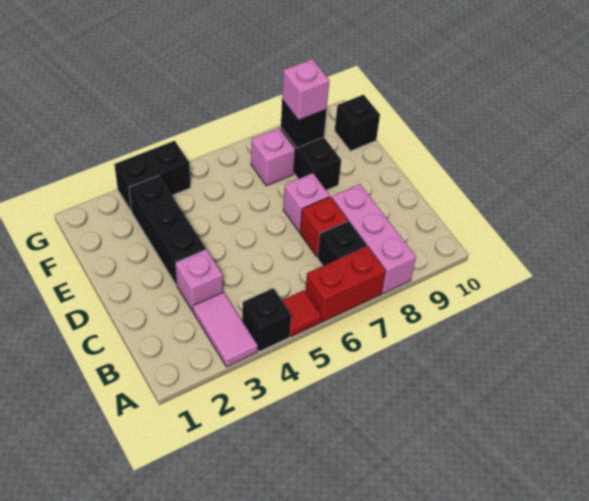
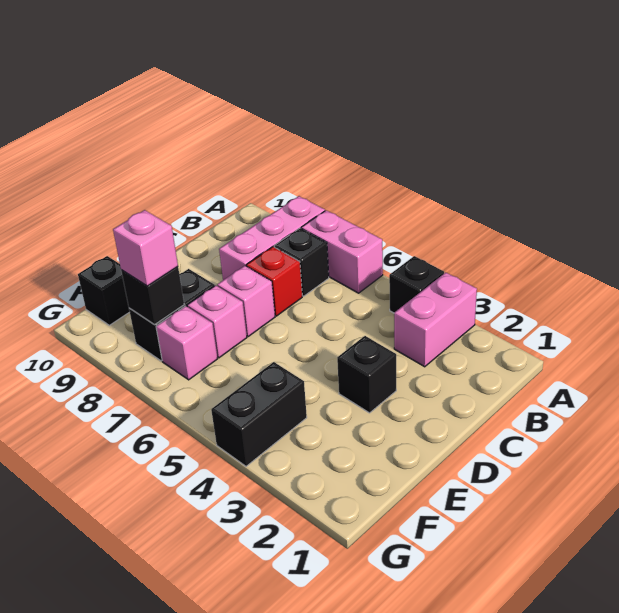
pink 1x2 tile [193,292,258,367] -> pink 1x2 brick [394,272,477,367]
red 1x1 tile [282,290,321,337] -> none
red 1x2 brick [305,246,386,322] -> pink 1x2 brick [301,210,383,293]
pink 1x1 brick [176,250,223,312] -> pink 1x1 brick moved to [187,285,247,358]
black 1x3 brick [129,176,206,285] -> black 1x1 brick [337,336,396,413]
black 1x2 brick [114,141,191,211] -> black 1x2 brick turned to [211,362,307,466]

